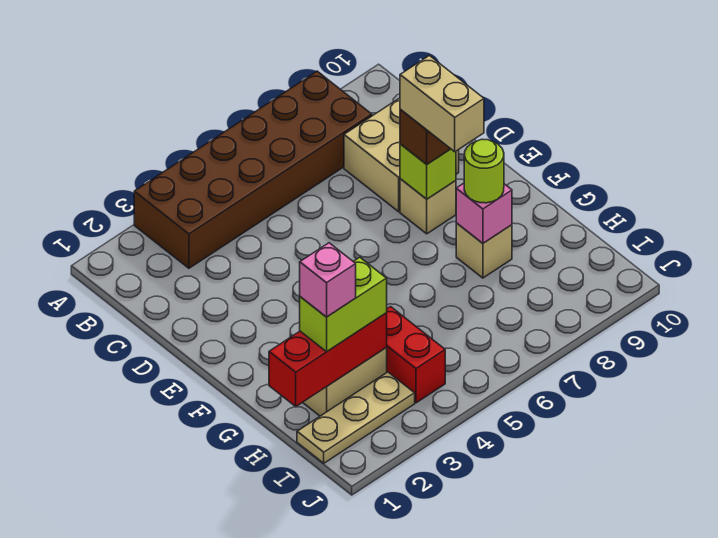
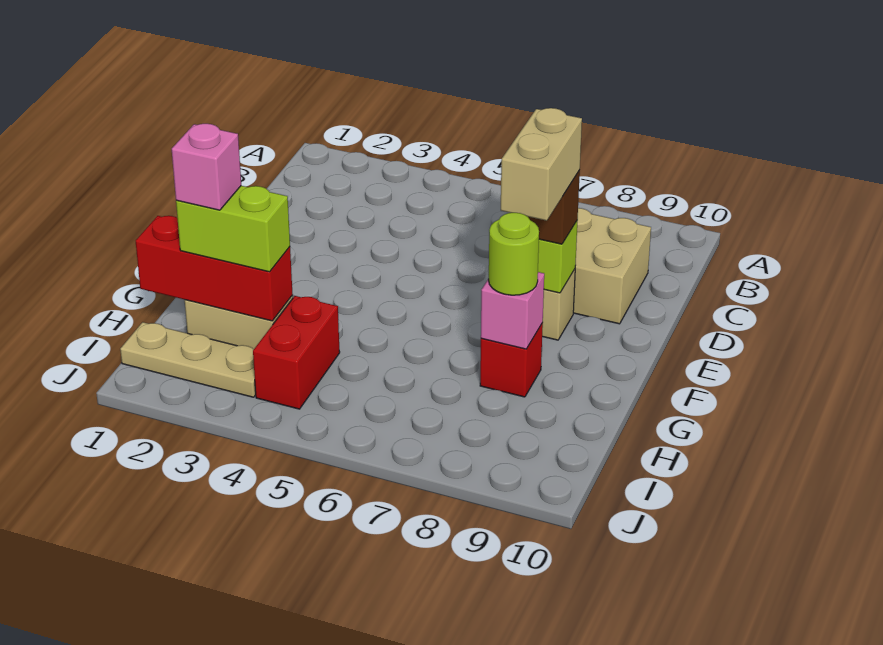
brown 2x6 brick [134,71,372,268] -> none
tan 1x1 brick [456,223,512,278] -> red 1x1 brick [480,323,543,397]

